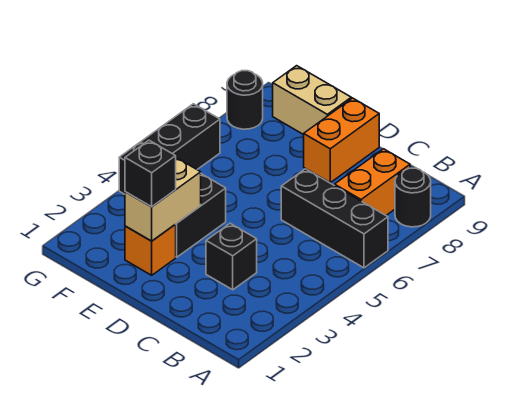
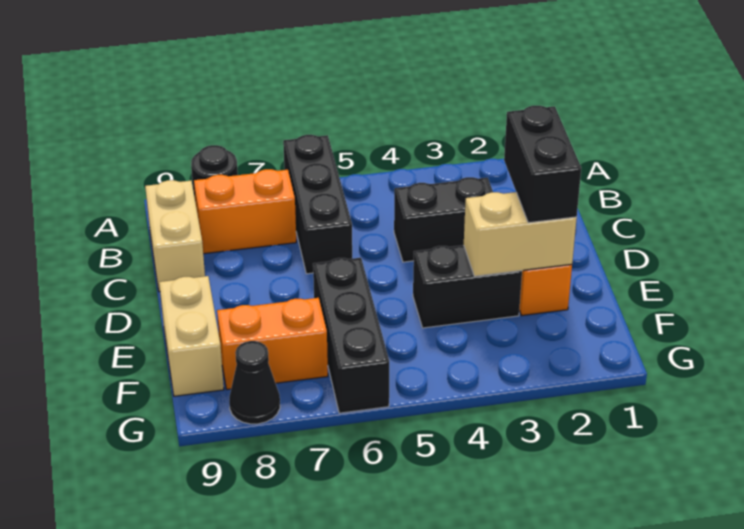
none -> tan 1x2 brick [145,180,205,292]
black 1x1 brick [206,223,257,290] -> black 1x2 brick [394,177,493,262]
orange 1x2 brick [304,98,379,183] -> orange 1x2 brick moved to [217,298,328,389]
black 1x1 brick [125,140,176,207] -> black 1x2 brick [504,106,581,223]
black 1x3 brick [119,104,220,194] -> black 1x3 brick turned to [313,258,389,413]
black 1x1 round brick [227,71,263,129] -> black 1x1 cone [229,341,280,424]

